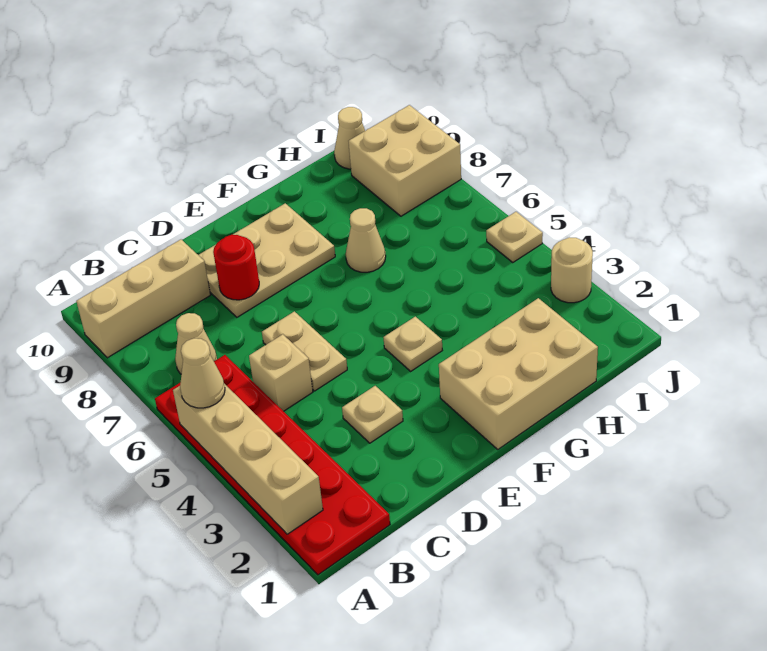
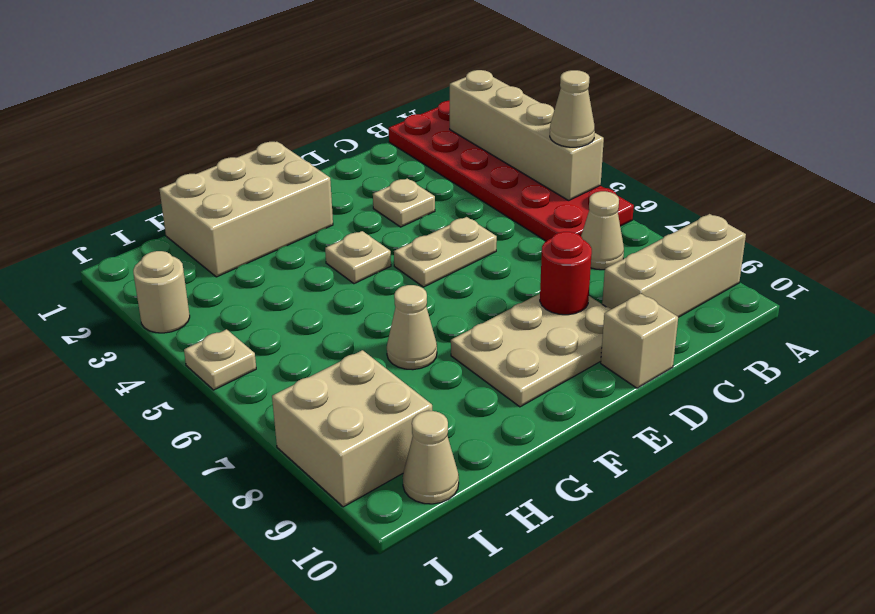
tan 1x1 brick [249,334,313,411] -> tan 1x1 brick moved to [601,294,678,388]
tan 1x2 plate [262,311,347,391] -> tan 1x2 plate turned to [394,217,497,287]

